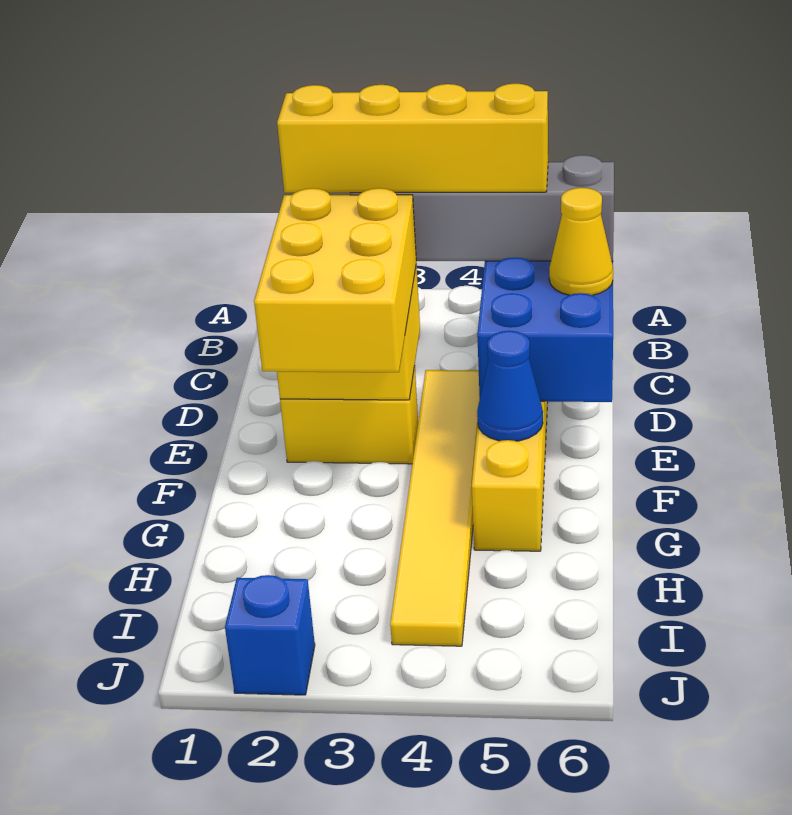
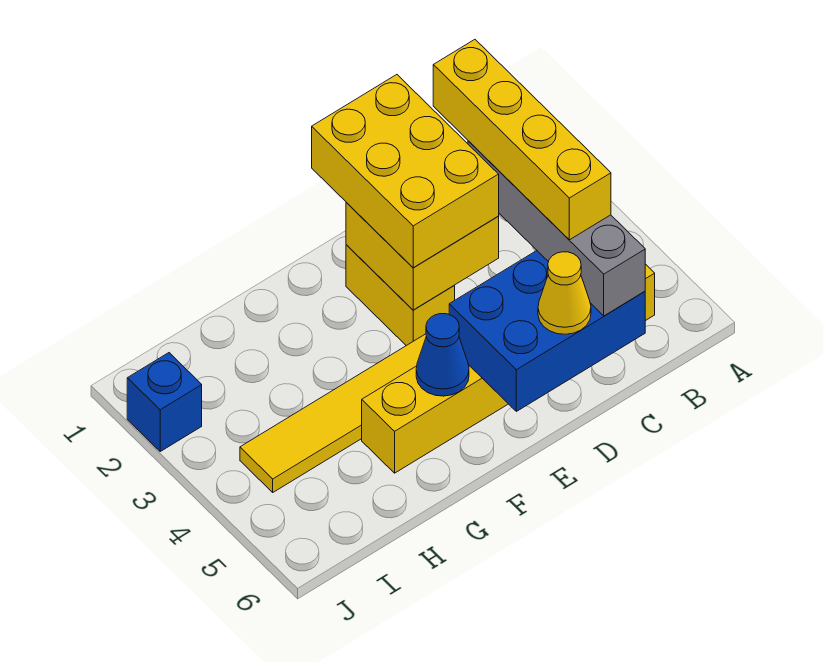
yellow 2x3 brick [254,188,416,372] -> yellow 2x3 brick turned to [312,75,499,268]

